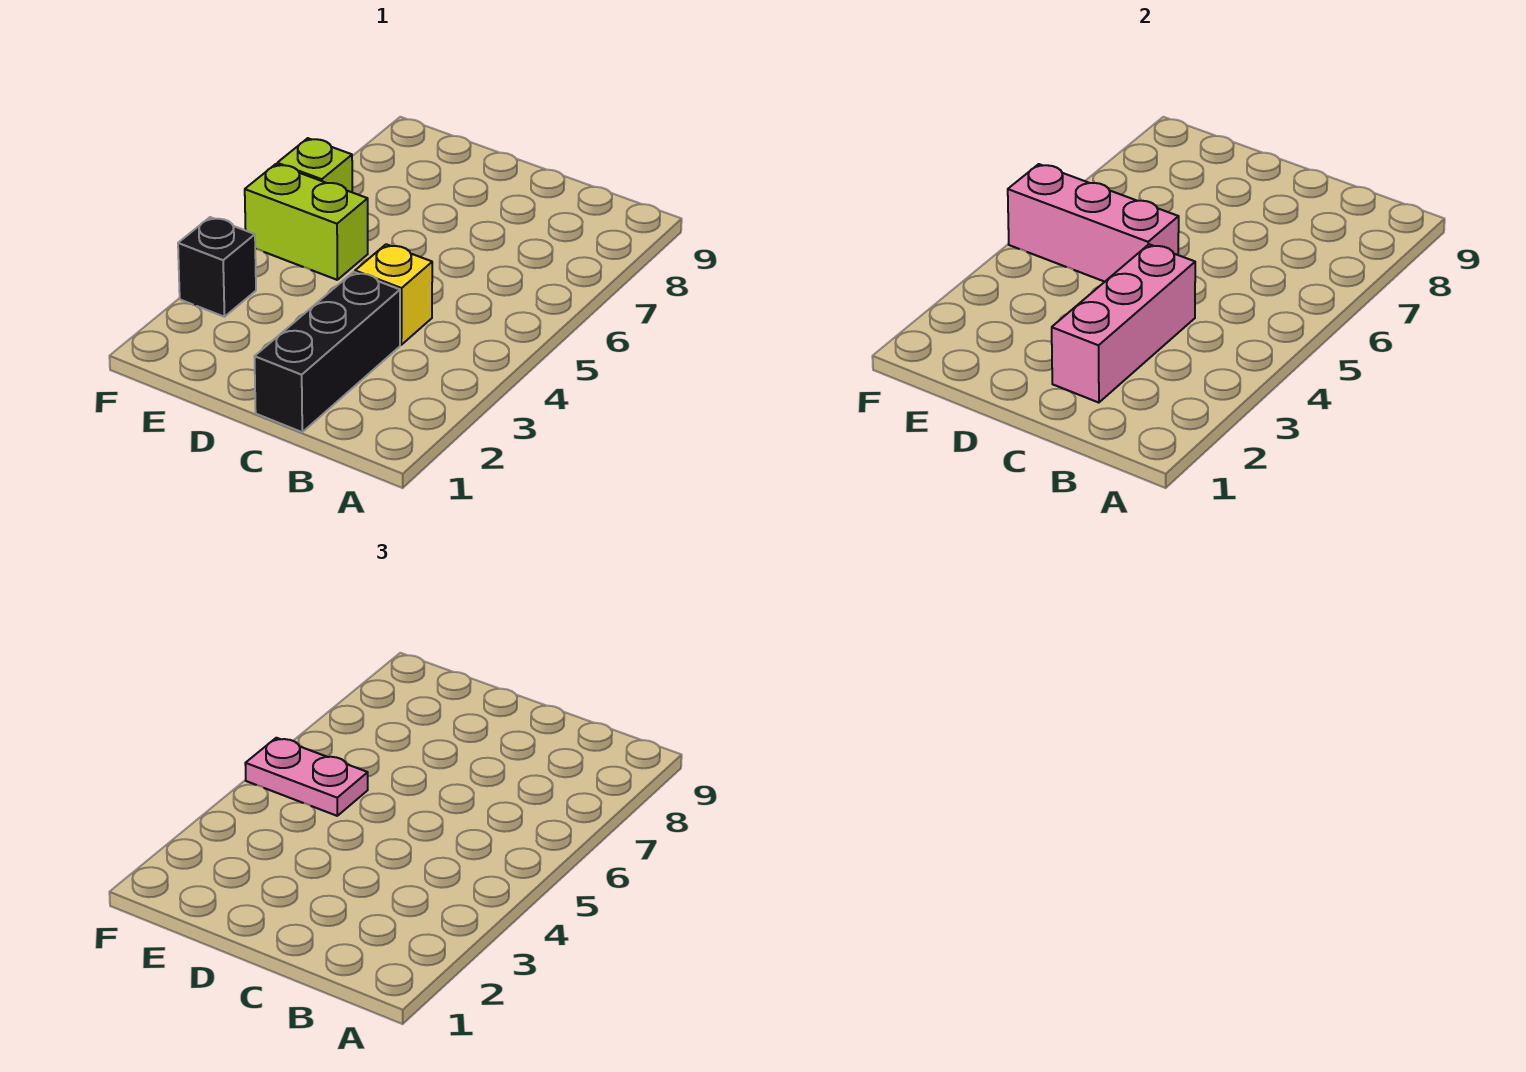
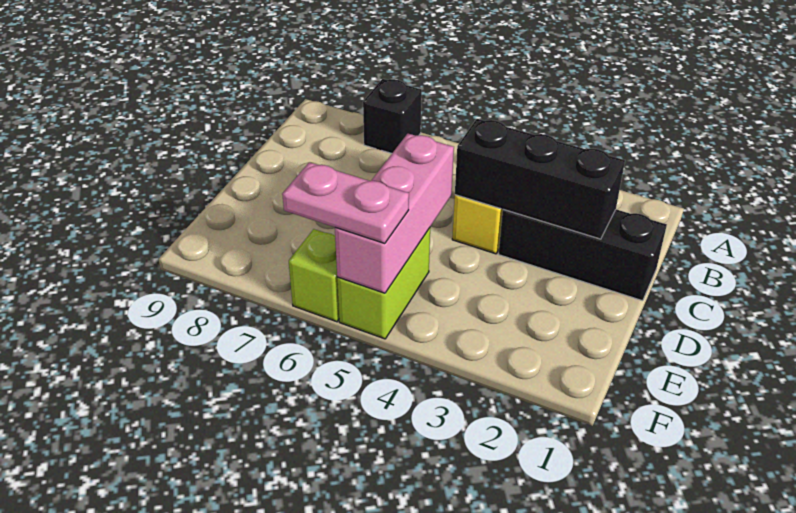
pink 1x3 brick [1052,244,1195,403] -> black 1x3 brick [455,119,625,239]
pink 1x2 plate [245,738,368,816] -> pink 1x2 plate turned to [282,162,409,243]
black 1x1 brick [178,217,256,317] -> black 1x1 brick moved to [363,79,422,153]

